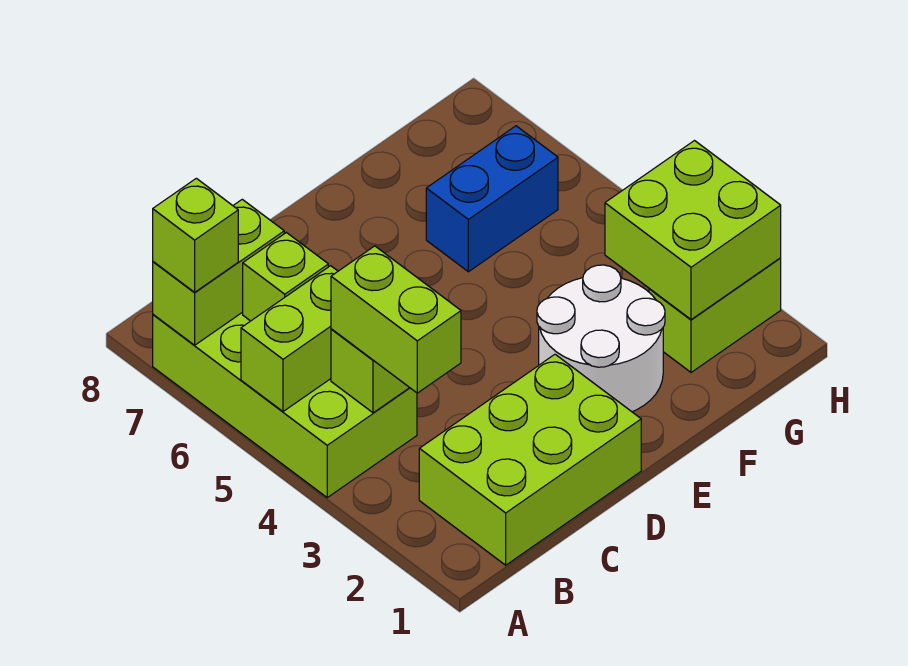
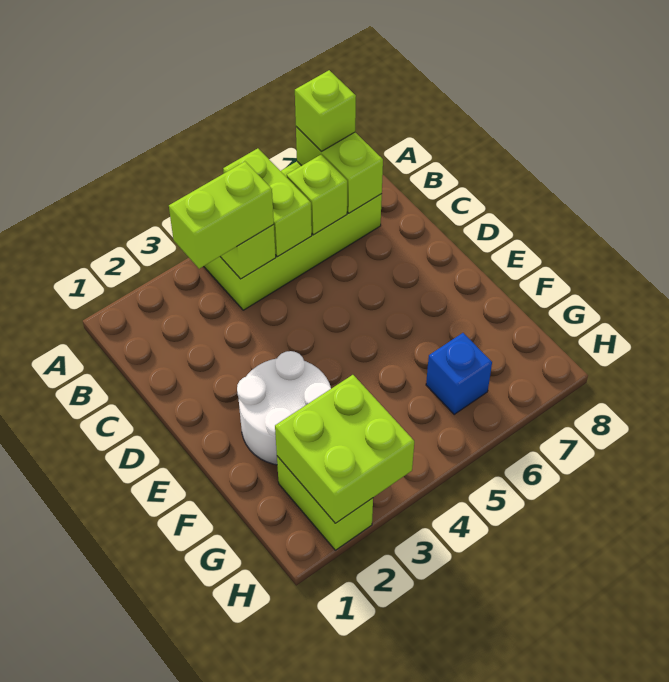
lime 2x3 brick [419,354,641,565] -> none
blue 1x2 brick [426,126,558,272] -> blue 1x1 brick [426,333,492,414]

